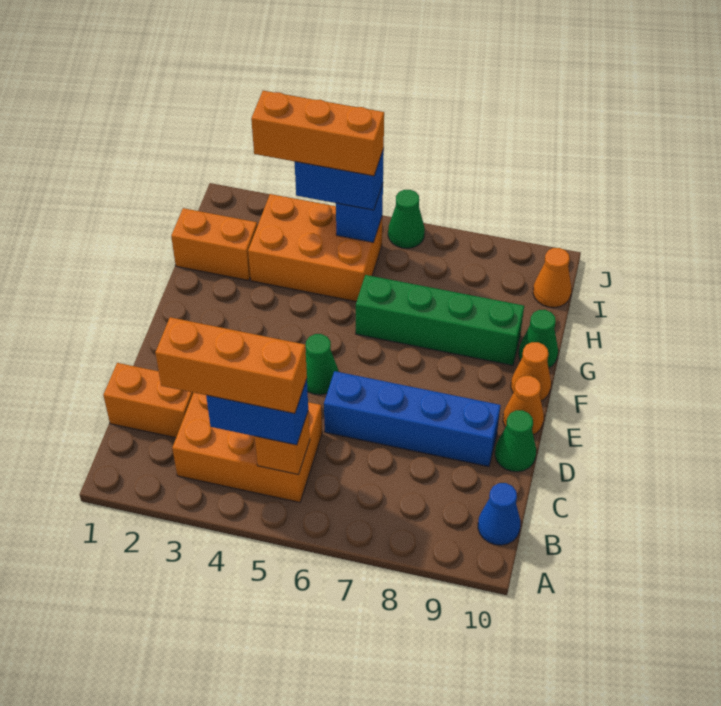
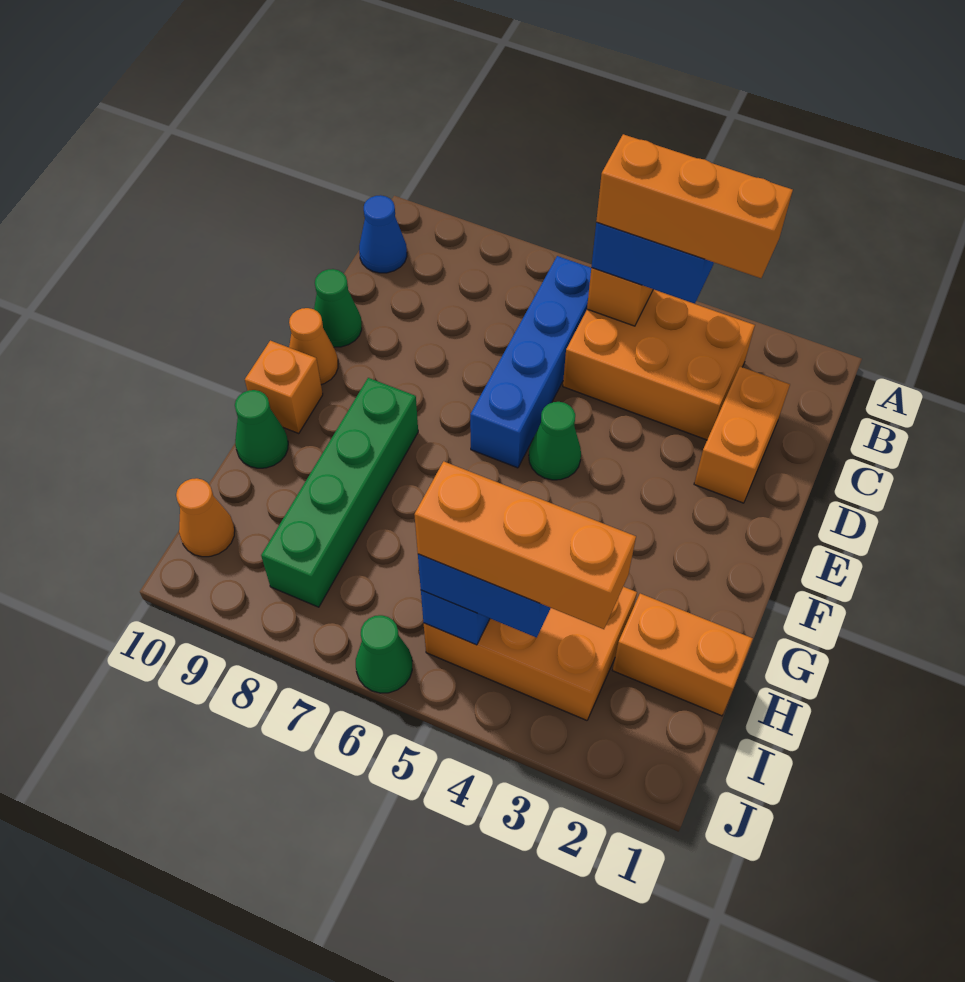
orange 1x2 brick [103,363,193,438] -> orange 1x2 brick turned to [694,367,790,503]
blue 1x4 brick [324,371,501,467] -> blue 1x4 brick turned to [470,256,591,468]
orange 1x1 cone [511,342,551,401] -> orange 1x1 brick [245,341,323,434]
green 1x4 brick [356,275,524,365] -> green 1x4 brick turned to [261,378,418,607]

